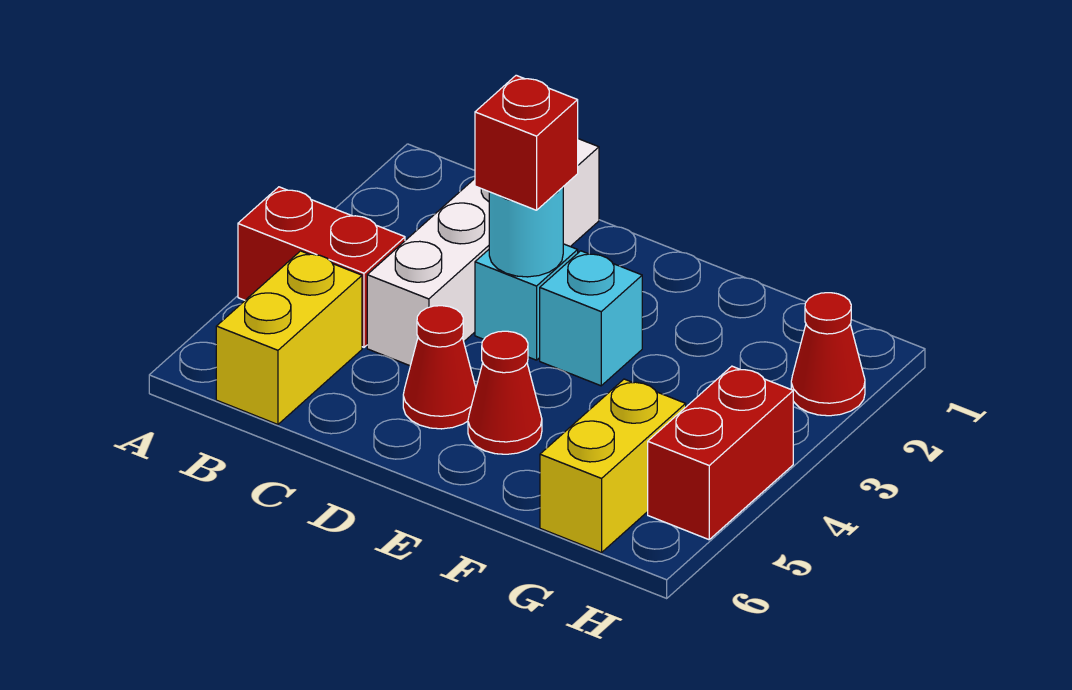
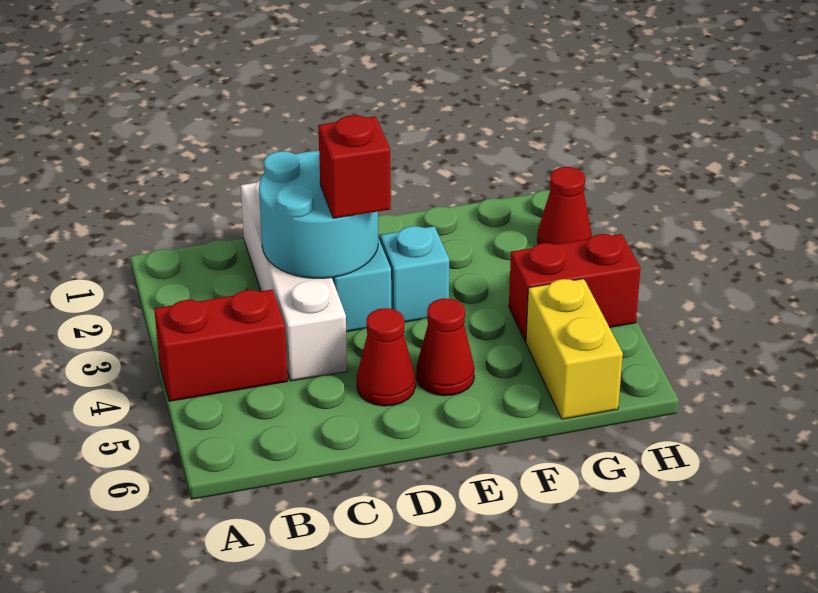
yellow 1x2 brick [216,251,362,424] -> none
cyan 1x1 round brick [489,187,563,277] -> cyan 2x2 round brick [259,151,378,278]
red 1x2 brick [648,366,793,540] -> red 1x2 brick turned to [509,234,641,342]

